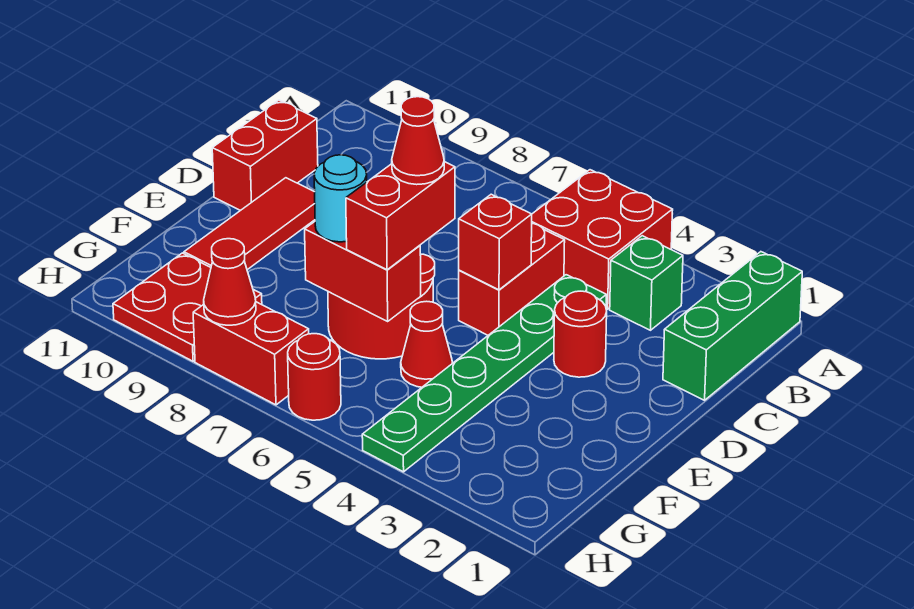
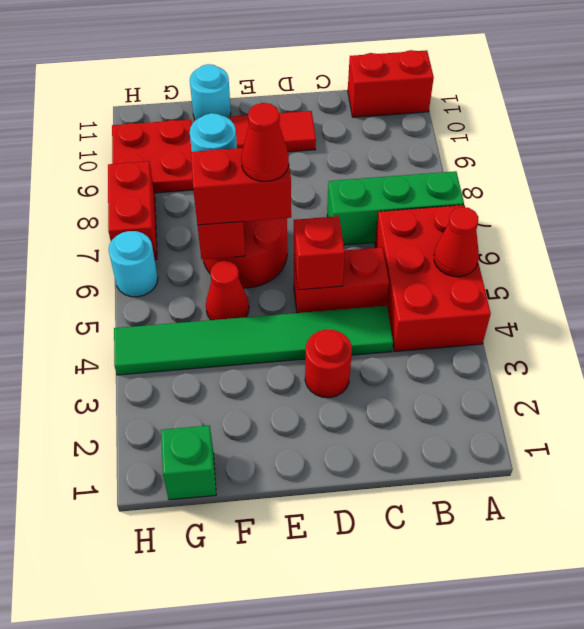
green 1x3 brick [663,252,802,400] -> green 1x3 brick moved to [327,171,464,245]
red 2x2 brick [532,170,673,309] -> red 2x3 brick [375,205,491,352]
green 1x1 brick [610,236,683,330] -> green 1x1 brick moved to [161,425,216,500]
green 1x6 plate [362,275,606,472] -> green 1x6 tile [114,306,393,375]
red 1x2 brick [212,100,318,211] -> red 1x2 brick moved to [348,50,434,117]
none -> cyan 1x1 round brick [190,64,231,119]
red 1x1 round brick [288,334,341,420] -> cyan 1x1 round brick [109,231,158,297]
red 1x1 cone [204,239,256,325] -> red 1x1 cone moved to [434,207,479,277]

